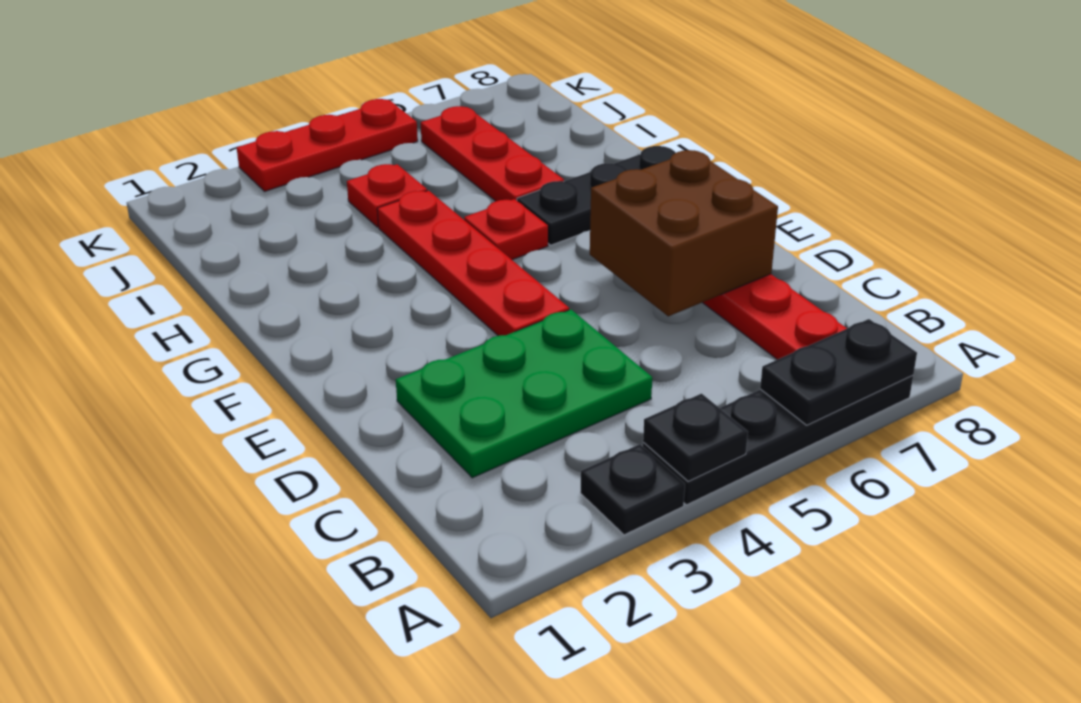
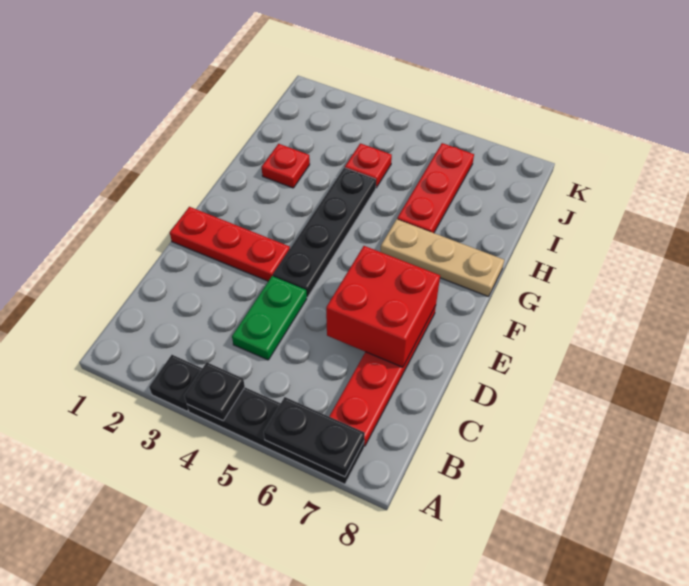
green 2x3 plate [396,310,652,478] -> green 1x2 plate [232,276,307,360]
brown 2x2 brick [590,150,778,316] -> red 2x2 brick [326,246,440,367]
red 1x4 plate [377,191,569,336] -> black 1x4 plate [273,168,376,297]
red 1x1 plate [464,199,548,260] -> red 1x1 plate moved to [262,144,310,188]
black 1x3 plate [517,146,676,245] -> tan 1x3 plate [381,219,504,297]
red 1x3 plate [237,99,418,192] -> red 1x3 plate moved to [170,207,290,281]

